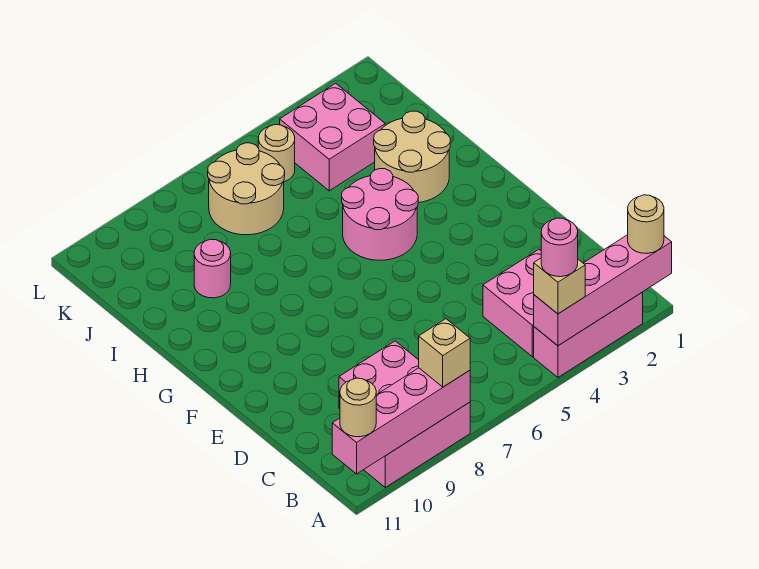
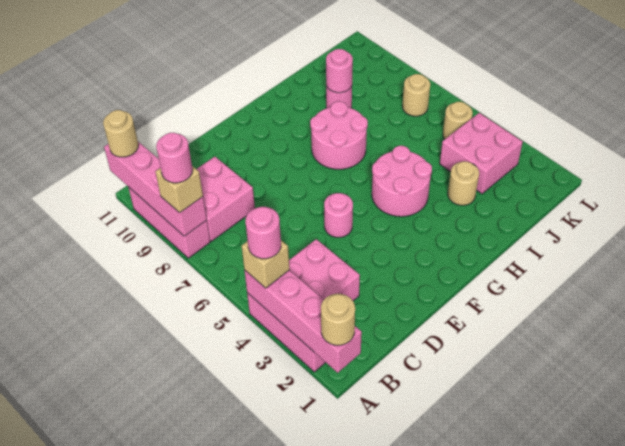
none -> pink 1x1 round brick [156,133,193,183]
none -> pink 1x1 round brick [324,193,353,237]
none -> pink 2x2 round brick [310,101,368,169]
tan 2x2 round brick [374,111,450,203] -> tan 1x1 round brick [448,161,479,205]
none -> pink 1x1 round brick [326,49,353,93]
tan 2x2 round brick [208,143,285,235] -> tan 1x1 round brick [402,74,430,116]

